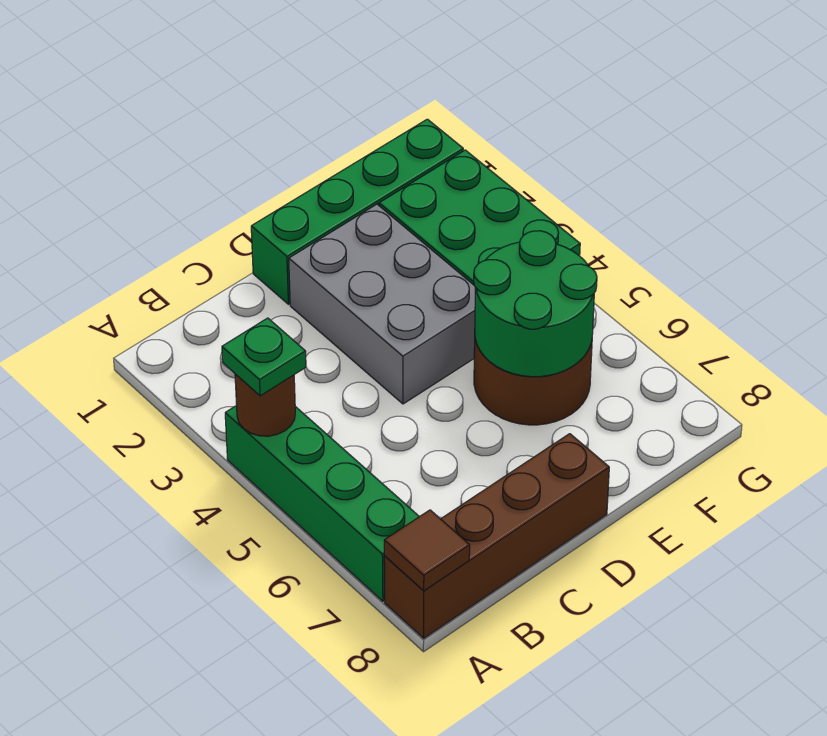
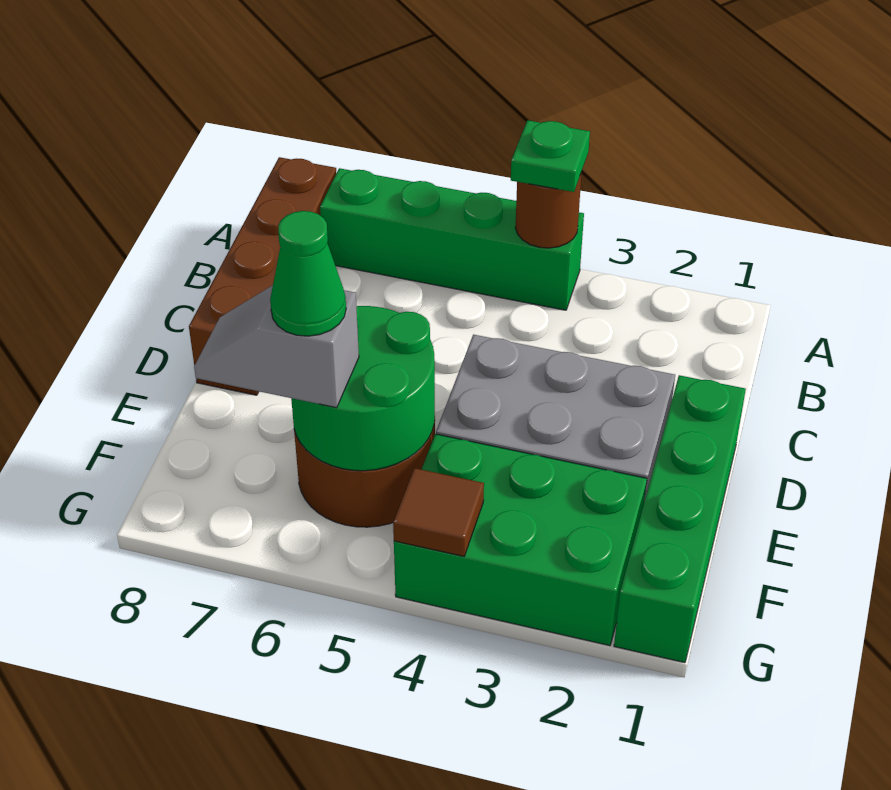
brown 1x1 tile [384,510,470,591] -> brown 1x1 tile moved to [393,468,484,556]
none -> grey 1x2 slope [194,285,359,408]
none -> green 1x1 cone [270,211,346,336]

